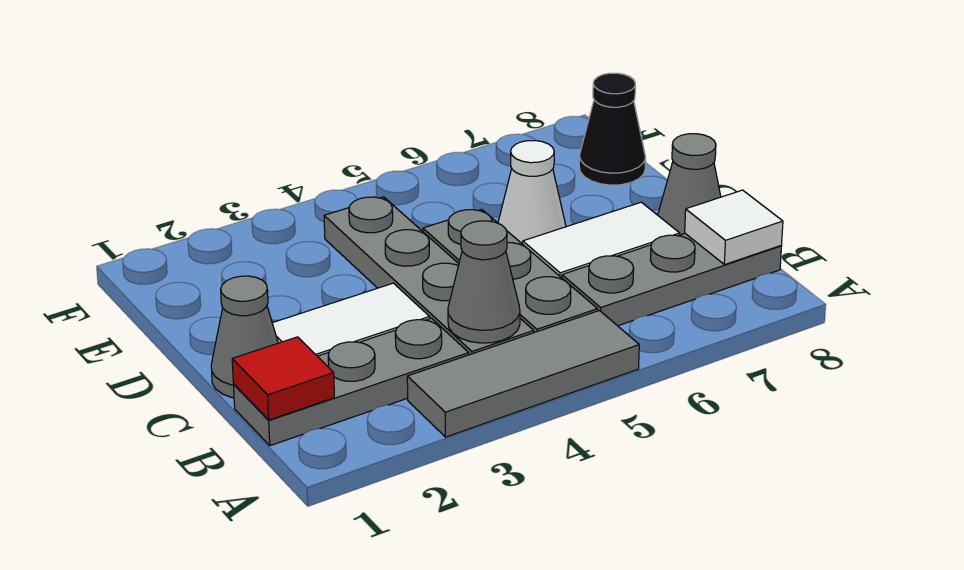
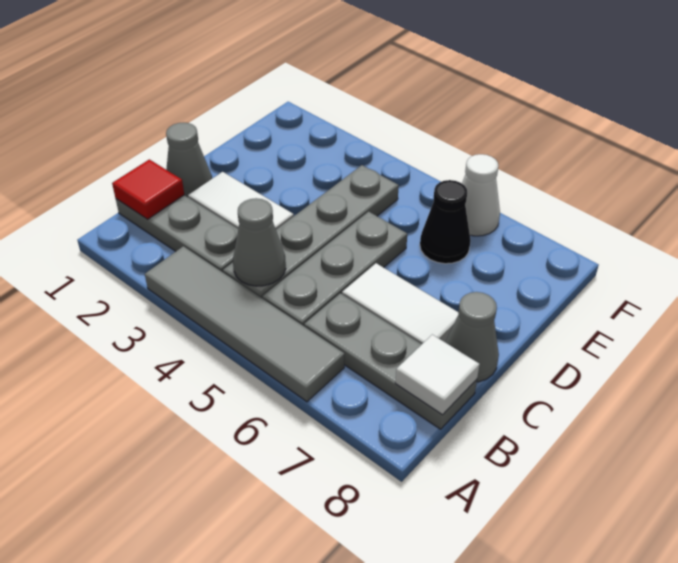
grey 1x3 tile [407,311,639,437] -> grey 1x4 tile [145,246,344,402]
white 1x1 cone [498,141,566,244] -> white 1x1 cone moved to [462,154,500,236]
black 1x1 cone [579,73,646,185] -> black 1x1 cone moved to [420,180,470,264]

